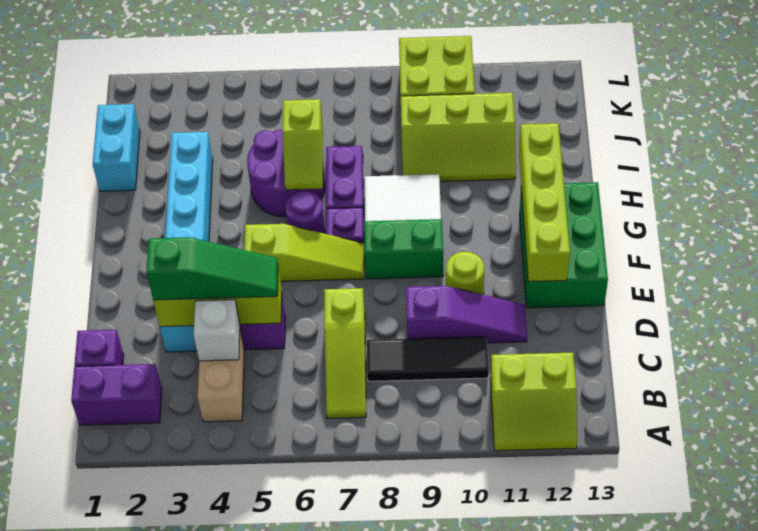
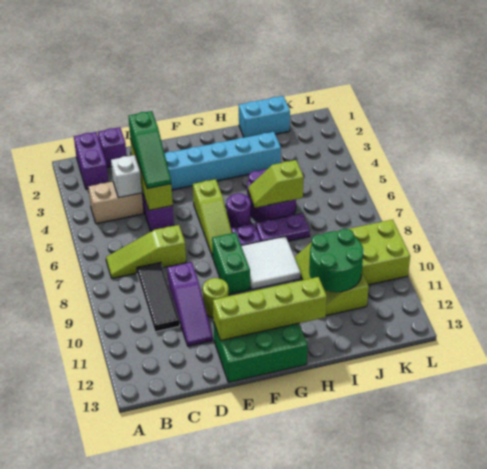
lime 2x2 slope [490,353,577,451] -> none
none -> green 2x2 round brick [309,229,363,292]

